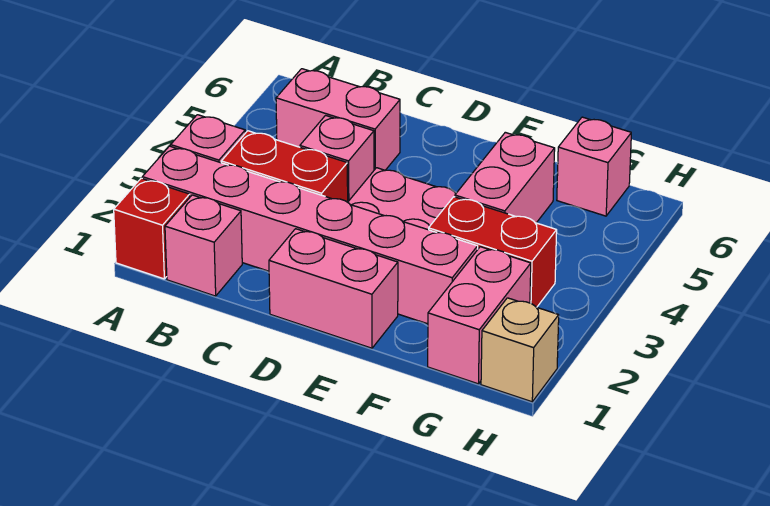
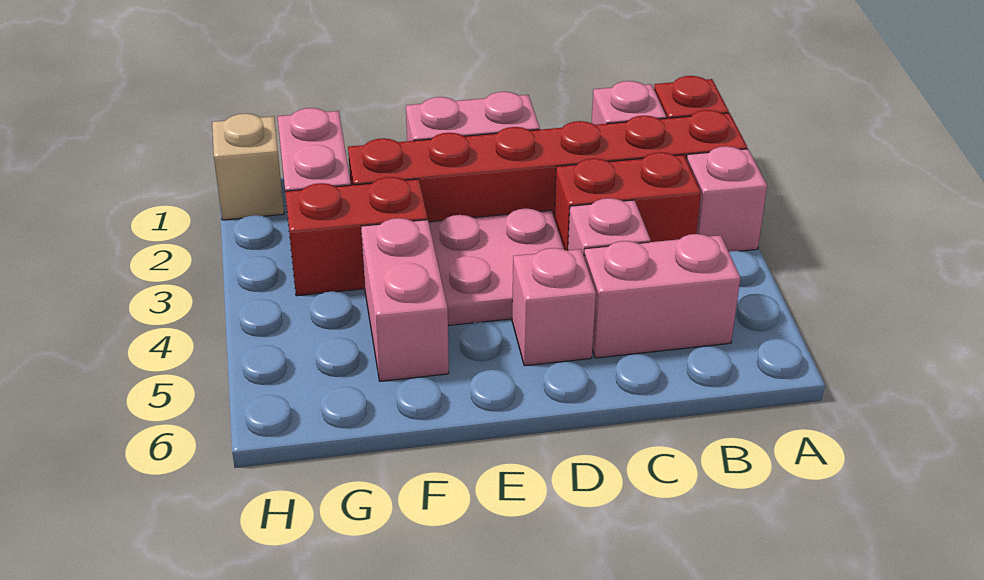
pink 1x6 brick [142,146,478,324] -> red 1x6 brick [348,110,747,222]
pink 1x1 brick [557,117,631,216] -> pink 1x1 brick moved to [512,248,596,366]

